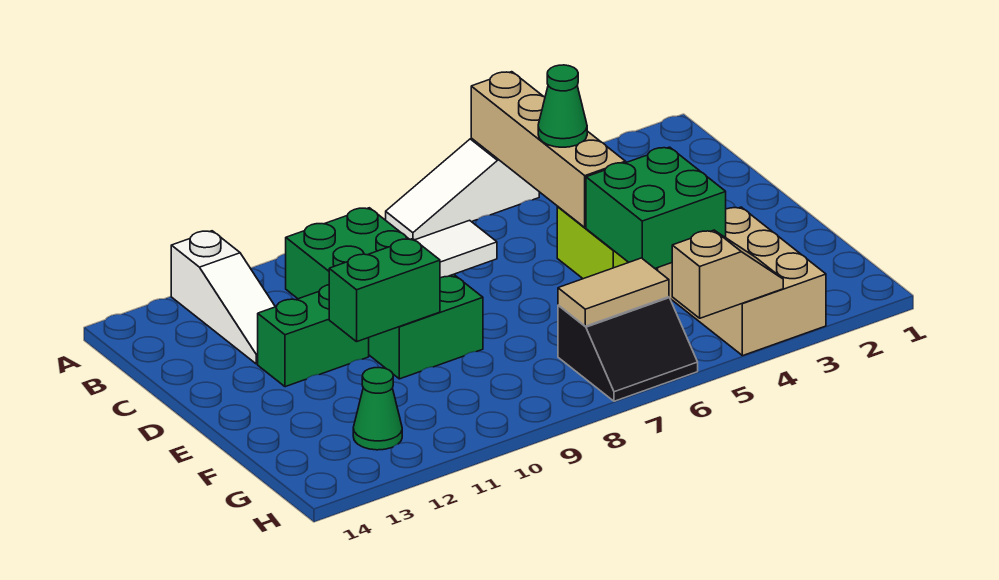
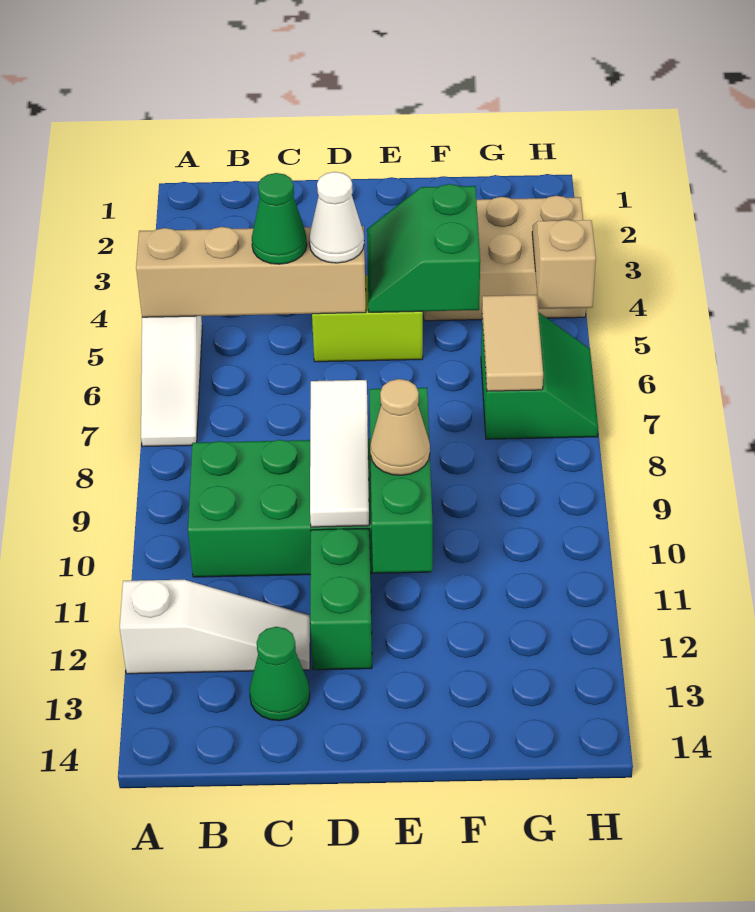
none -> white 1x1 cone [309,172,364,263]
green 2x2 brick [586,147,726,268] -> green 2x2 slope [367,184,480,312]
green 1x2 brick [329,239,440,342] -> green 1x3 brick [369,388,433,573]
none -> tan 1x1 cone [370,379,430,475]
black 2x2 slope [558,297,698,401] -> green 2x2 slope [481,312,598,439]
green 1x1 cone [353,368,402,450] -> green 1x1 cone moved to [249,627,310,721]

